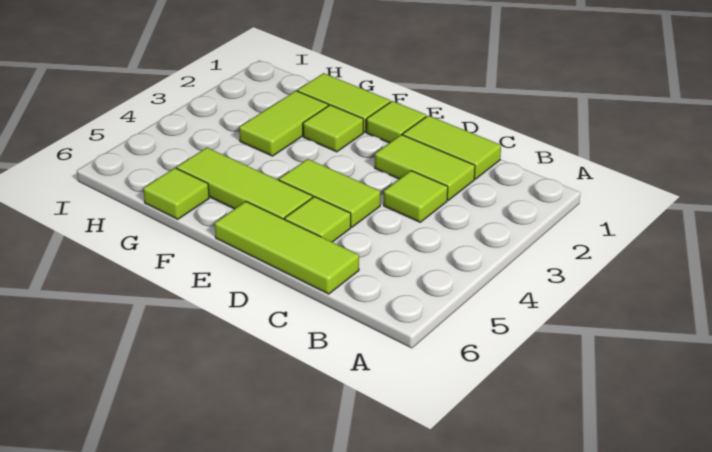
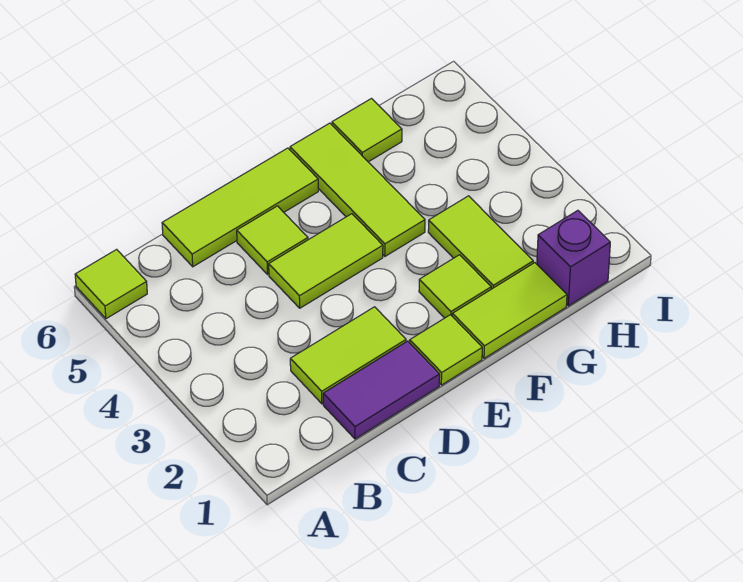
lime 1x2 tile [403,116,501,179] -> purple 1x2 tile [323,341,440,439]
lime 1x1 tile [384,171,448,222] -> lime 1x1 tile moved to [75,249,147,319]
lime 1x3 tile [176,148,313,219] -> lime 1x3 tile turned to [290,123,425,256]
none -> purple 1x1 brick [537,211,610,306]

